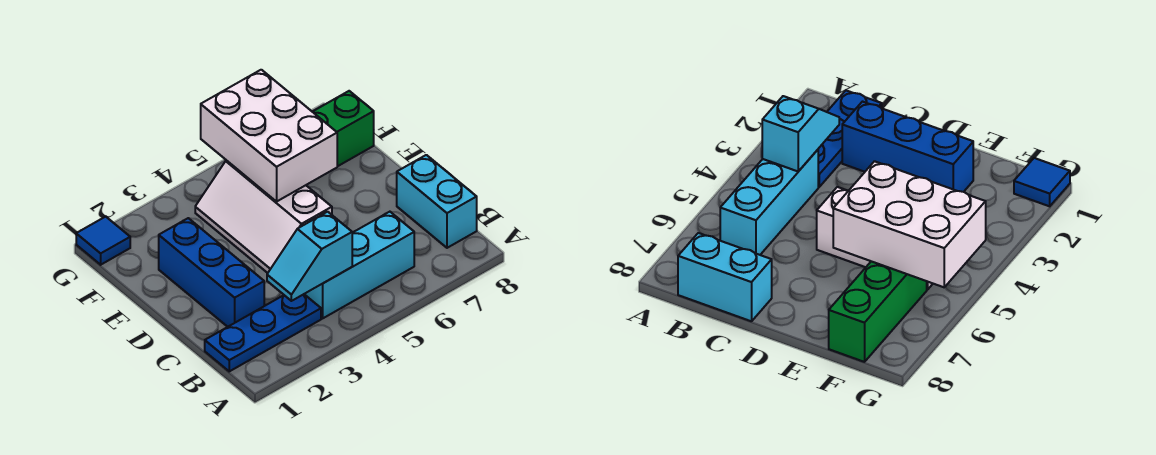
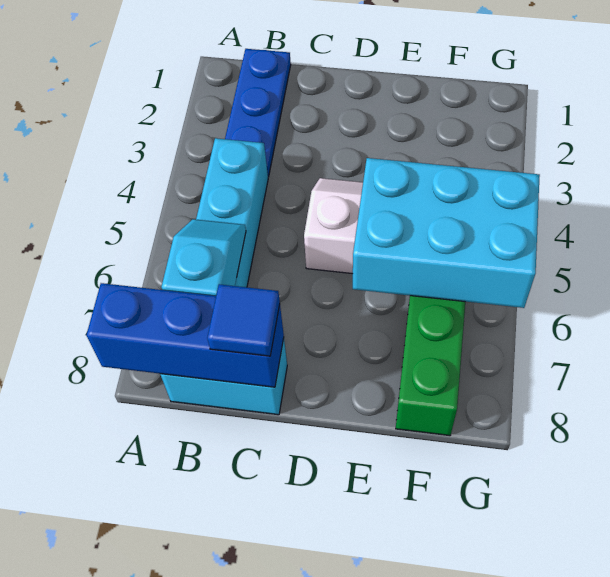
cyan 1x2 slope [267,212,352,301] -> cyan 1x2 slope moved to [161,219,246,296]
blue 1x3 brick [159,218,264,327] -> blue 1x3 brick moved to [87,283,284,387]
white 2x3 brick [201,70,337,202] -> cyan 2x3 brick [353,158,540,308]
blue 1x1 tile [76,217,130,265] -> blue 1x1 tile moved to [207,284,280,356]

